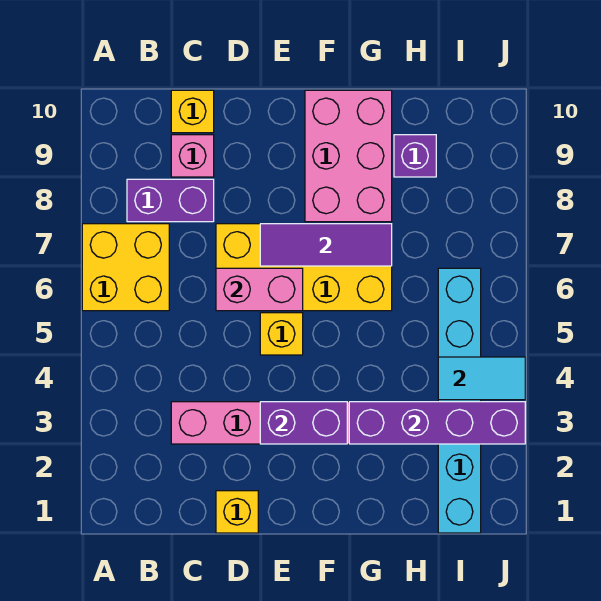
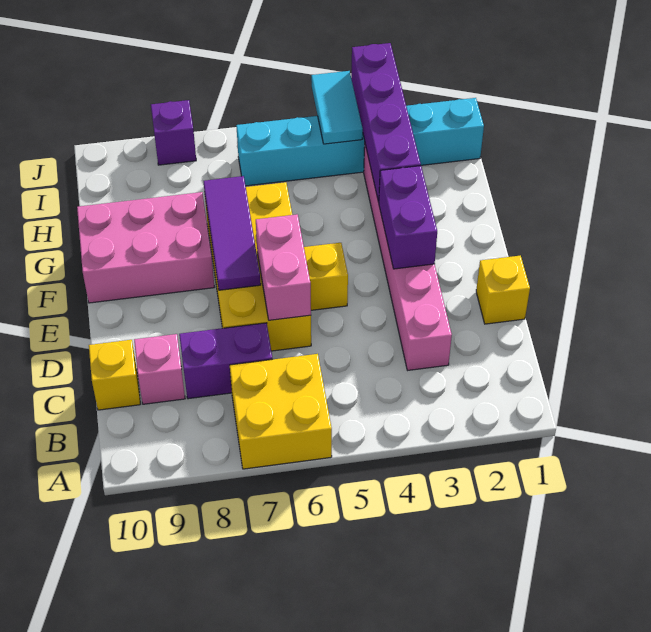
purple 1x2 brick [127,179,214,222] -> purple 1x2 brick turned to [179,323,272,399]
purple 1x1 brick [394,135,436,177] -> purple 1x1 brick moved to [151,100,196,165]

